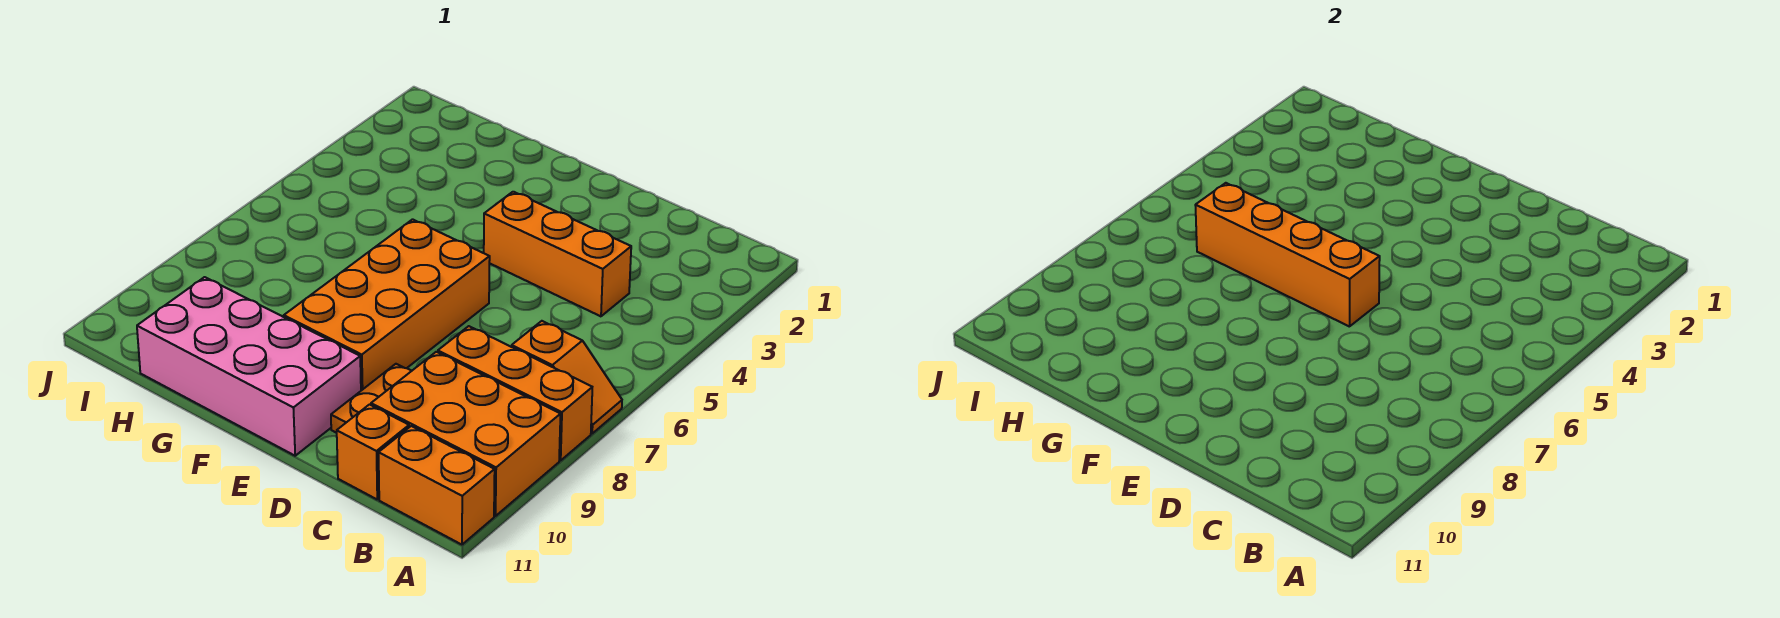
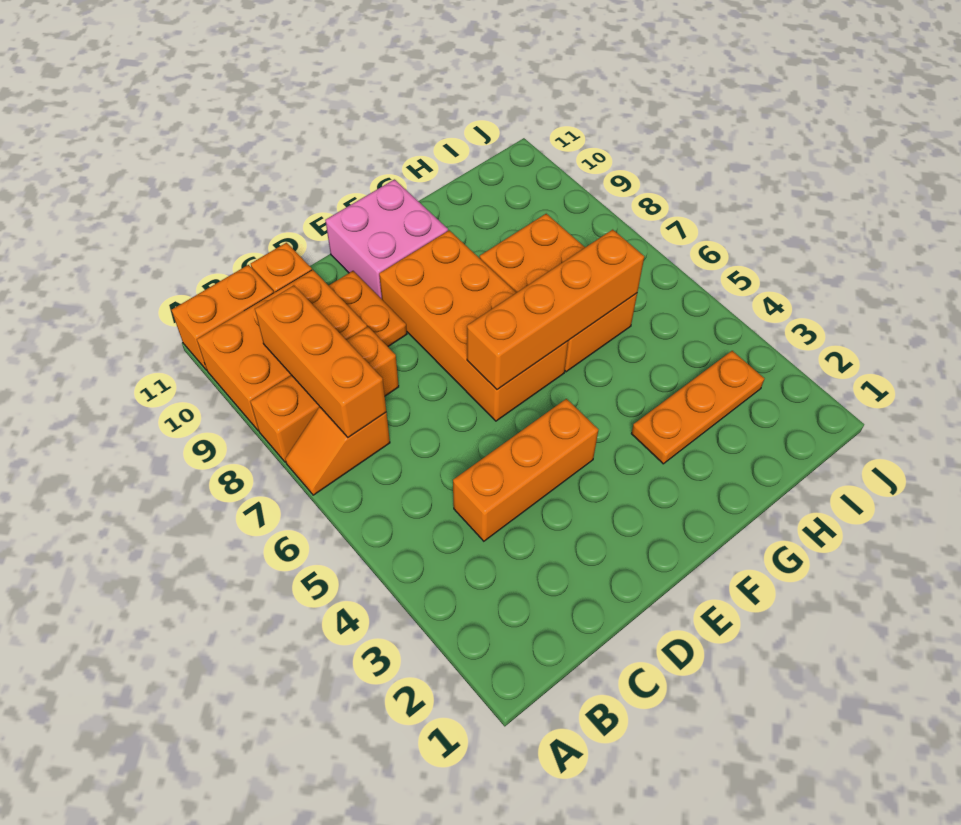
none -> orange 1x3 brick [255,286,386,437]
pink 2x4 brick [137,277,361,456] -> pink 2x2 brick [325,179,448,299]
none -> orange 1x3 plate [631,351,765,464]
none -> orange 2x3 brick [480,214,637,372]

